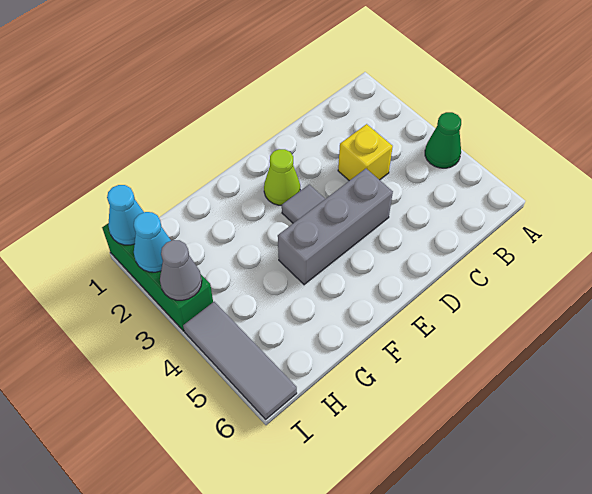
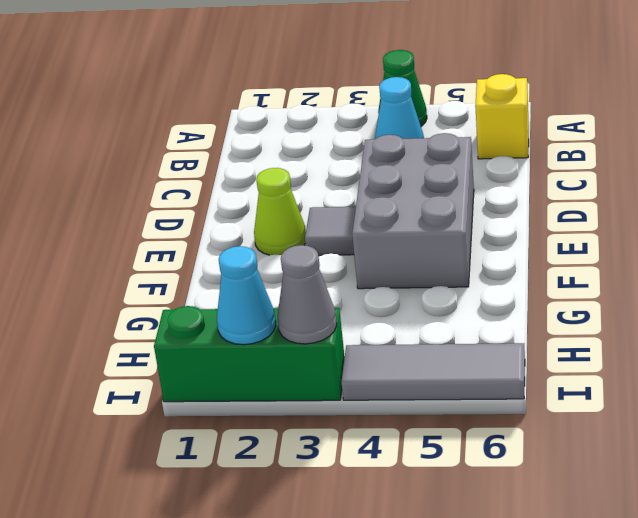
yellow 1x1 brick [338,124,393,181] -> yellow 1x1 brick moved to [475,74,529,159]
grey 1x3 brick [278,169,393,285] -> grey 2x3 brick [352,133,474,289]
cyan 1x1 cone [107,185,144,245] -> cyan 1x1 cone moved to [375,77,424,139]

